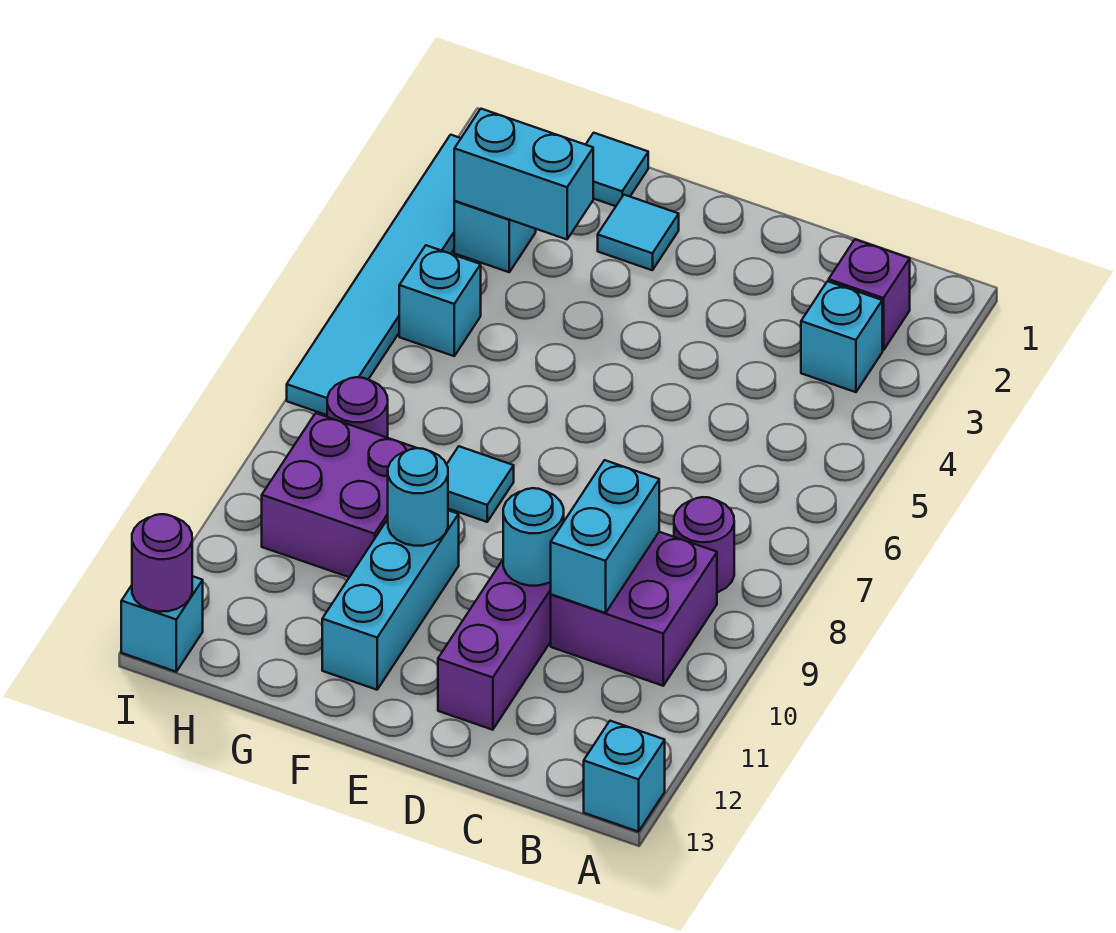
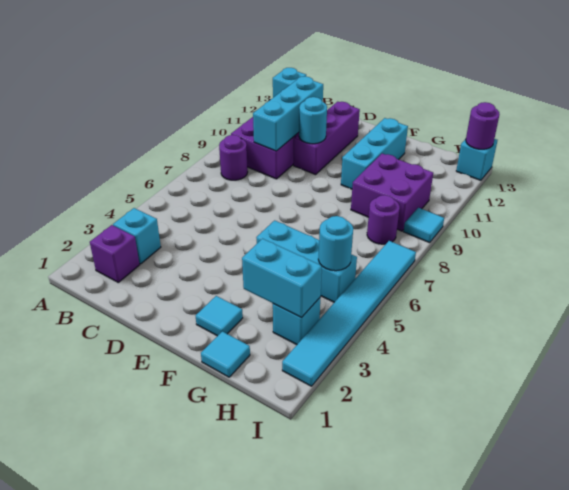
cyan 1x2 brick [551,460,659,613] -> cyan 1x3 brick [253,76,323,151]
cyan 1x1 tile [447,446,514,522] -> cyan 1x1 tile moved to [403,208,444,243]
cyan 1x1 round brick [388,448,448,546] -> cyan 1x1 round brick moved to [318,216,353,271]
cyan 1x1 brick [399,245,481,356] -> cyan 1x3 brick [256,220,357,302]

